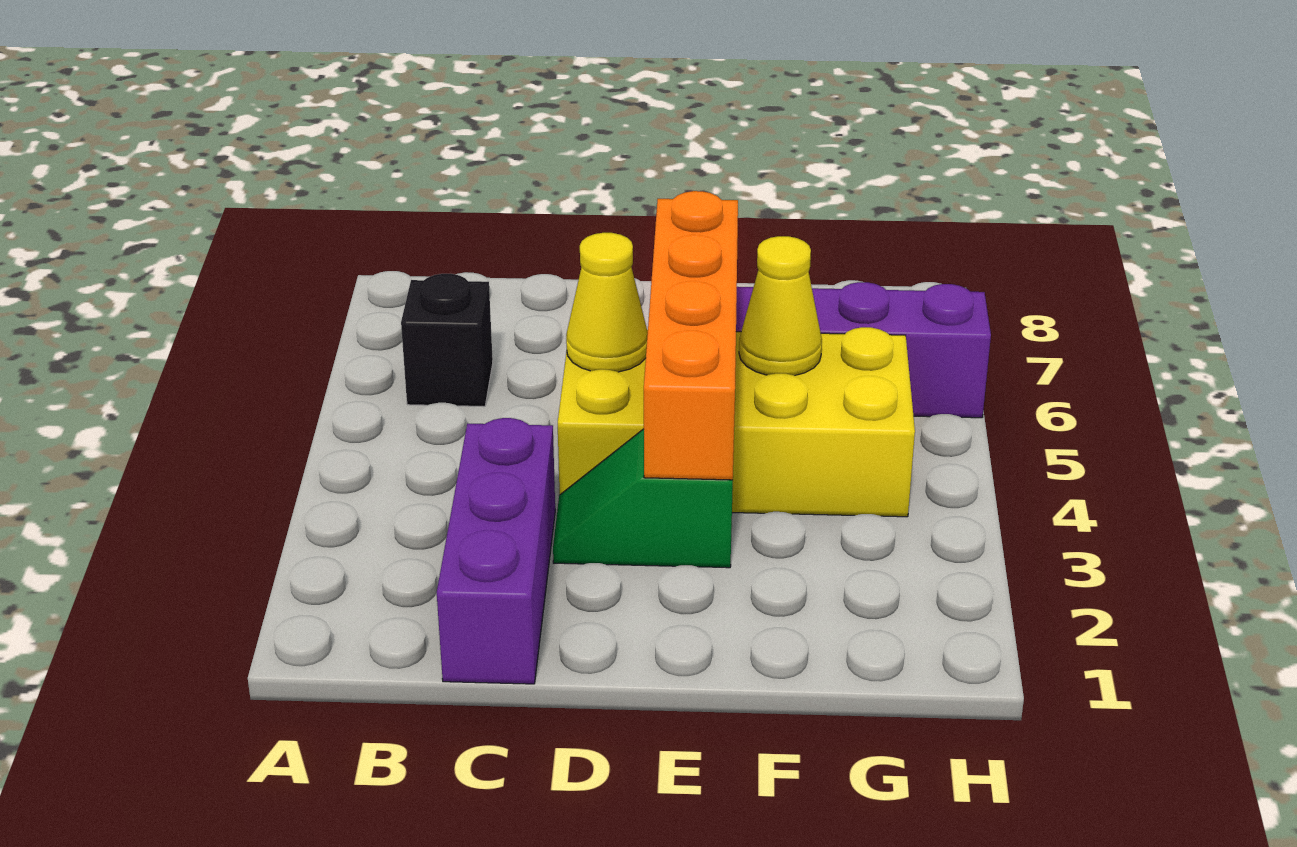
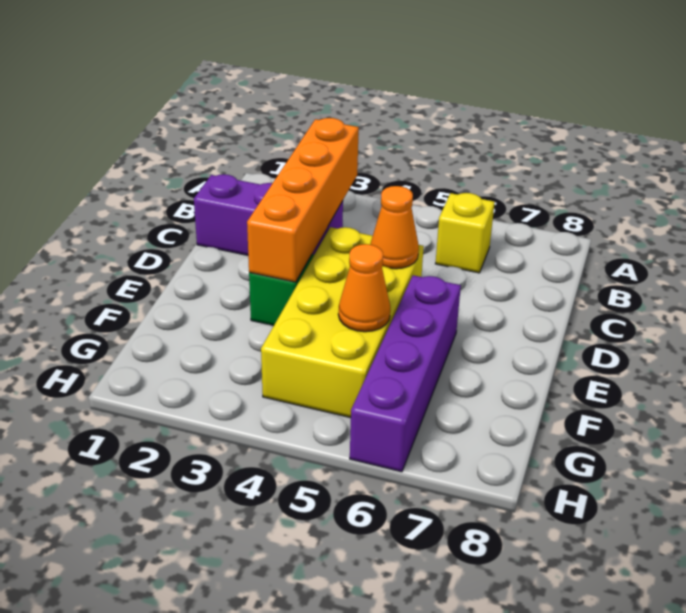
black 1x1 brick [401,274,493,407] -> yellow 1x1 brick [436,193,495,273]
yellow 1x1 cone [566,233,648,372] -> orange 1x1 cone [370,186,419,269]
orange 1x4 brick [644,191,738,480] -> orange 1x4 brick turned to [247,118,359,282]
yellow 1x1 cone [739,236,822,375] -> orange 1x1 cone [338,244,390,332]

